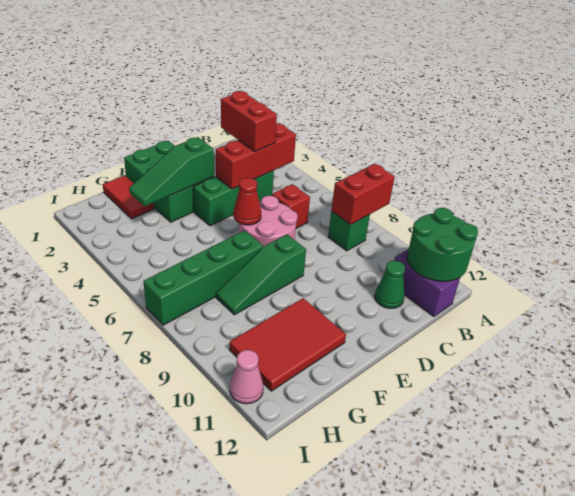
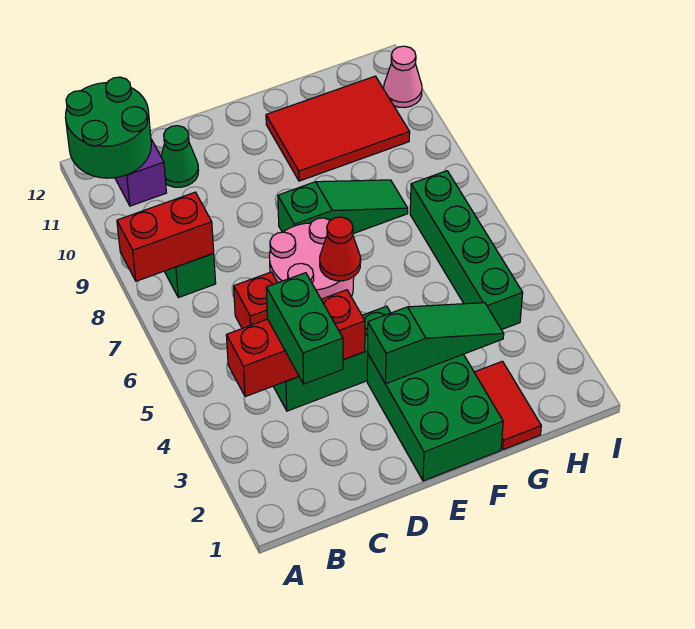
red 1x2 brick [221,91,277,151] -> green 1x2 brick [266,273,343,384]
green 1x4 brick [143,231,263,325] -> green 1x4 brick turned to [410,171,523,330]

